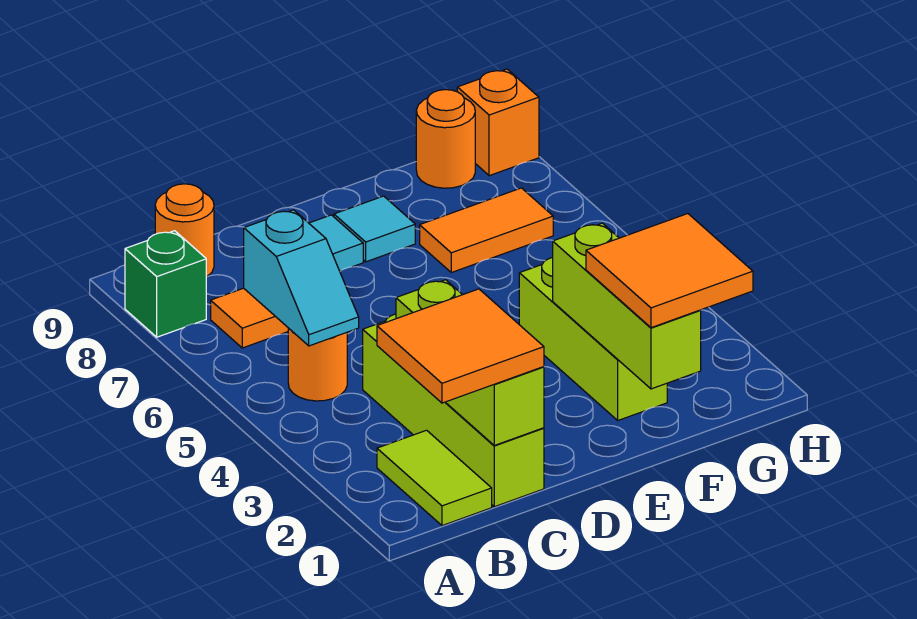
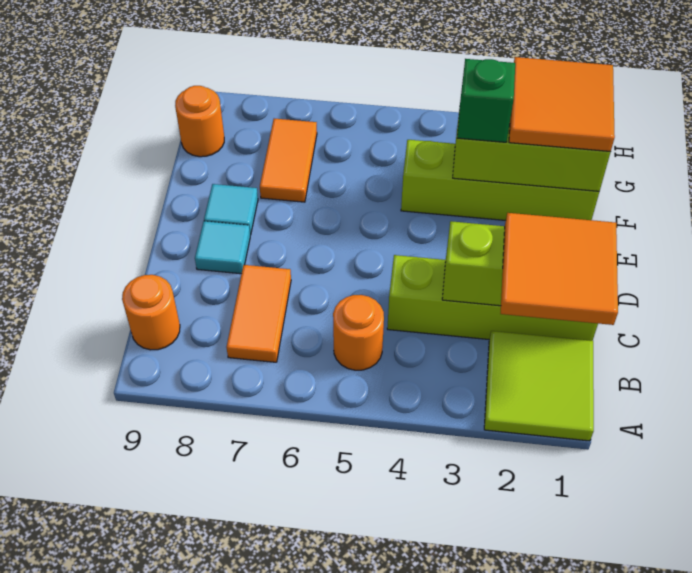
green 1x1 brick [125,231,206,337] -> green 1x1 brick moved to [457,59,515,142]
lime 1x2 tile [377,430,492,526] -> lime 2x2 tile [484,331,594,441]
cyan 1x2 slope [244,210,359,346] -> none
lime 1x3 brick [519,257,667,420] -> lime 1x4 brick [401,140,599,220]
orange 1x1 brick [457,69,539,176] -> none

